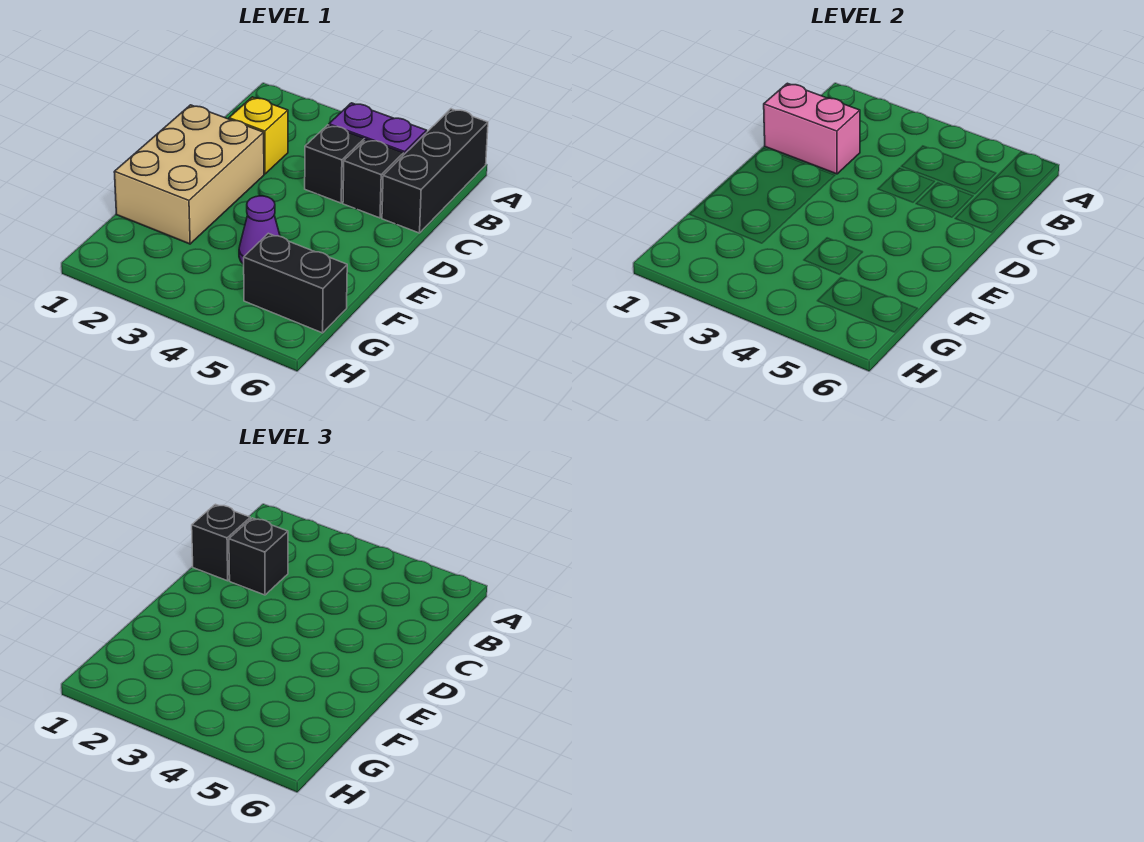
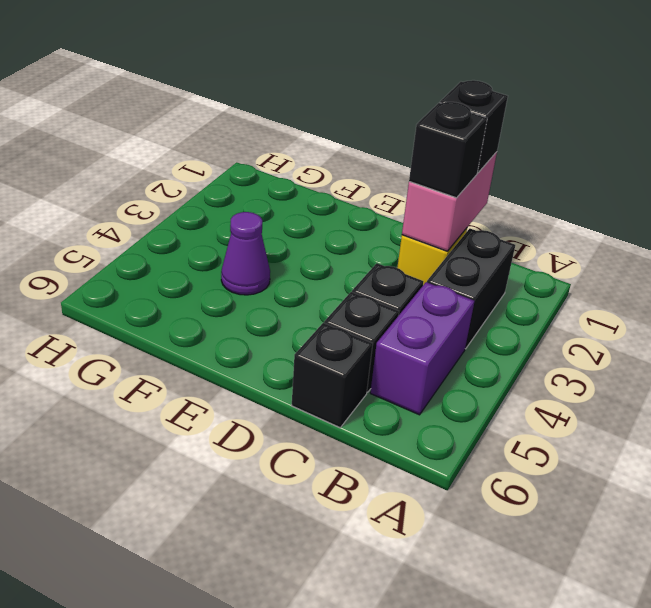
black 1x3 brick [382,109,488,233] -> black 1x1 brick [292,323,373,428]
tan 2x3 brick [114,105,264,244] -> none
black 1x2 brick [244,233,347,333] -> black 1x2 brick moved to [427,229,515,349]

